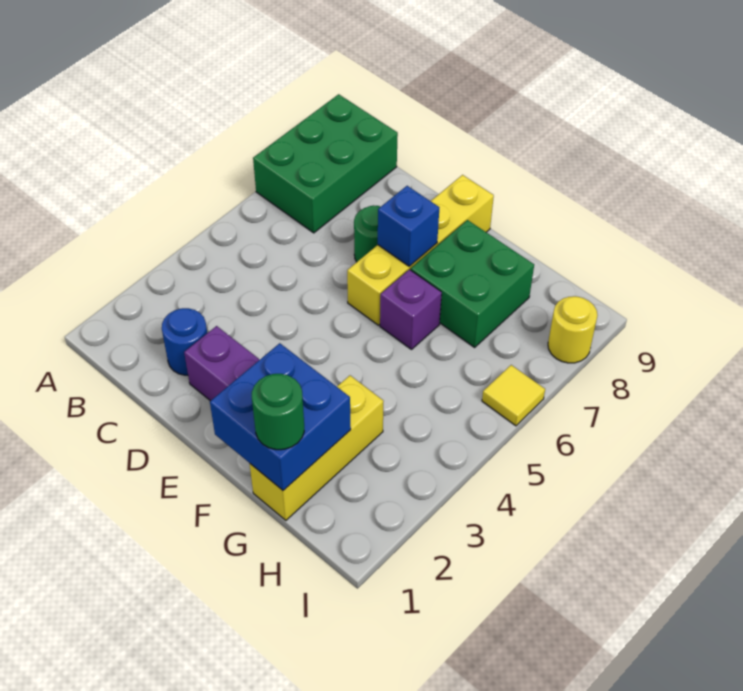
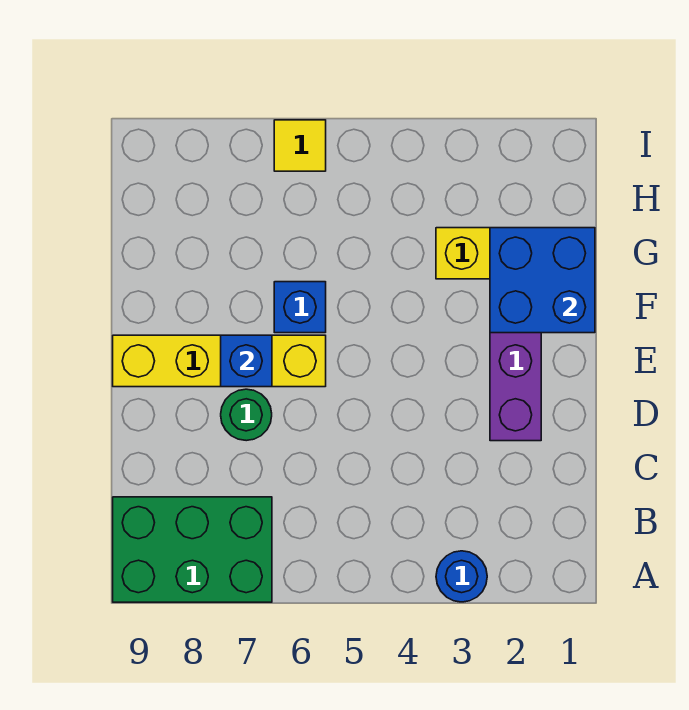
blue 1x1 round brick [162,308,207,375] -> blue 1x1 round brick moved to [436,551,487,602]
purple 1x1 brick [380,270,442,349] -> blue 1x1 brick [274,282,326,333]
green 2x2 brick [411,220,534,347] -> none
green 1x1 round brick [252,374,304,450] -> none
yellow 1x1 round brick [548,296,598,363] -> none

